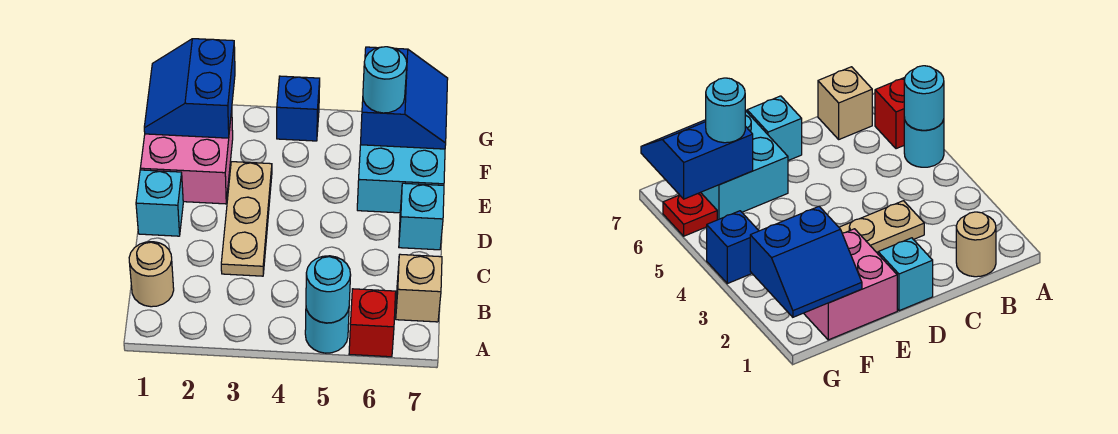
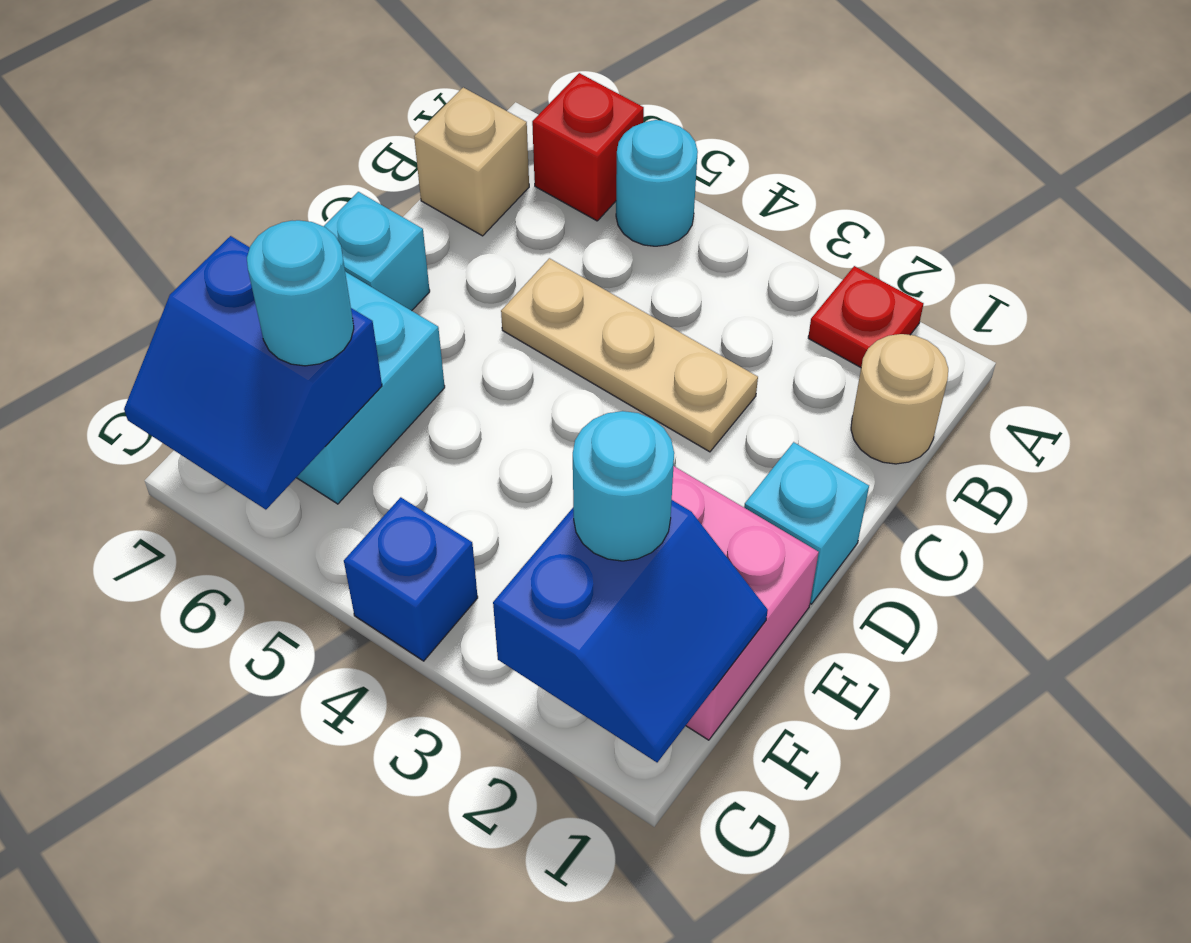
cyan 1x1 round brick [306,256,351,323] -> cyan 1x1 round brick moved to [573,411,674,561]
tan 1x3 plate [221,162,272,276] -> tan 1x3 plate turned to [501,258,758,452]
blue 2x2 slope [361,47,448,149] -> blue 2x2 slope turned to [124,236,382,510]
red 1x1 plate [663,192,717,236] -> red 1x1 plate moved to [808,266,924,367]

